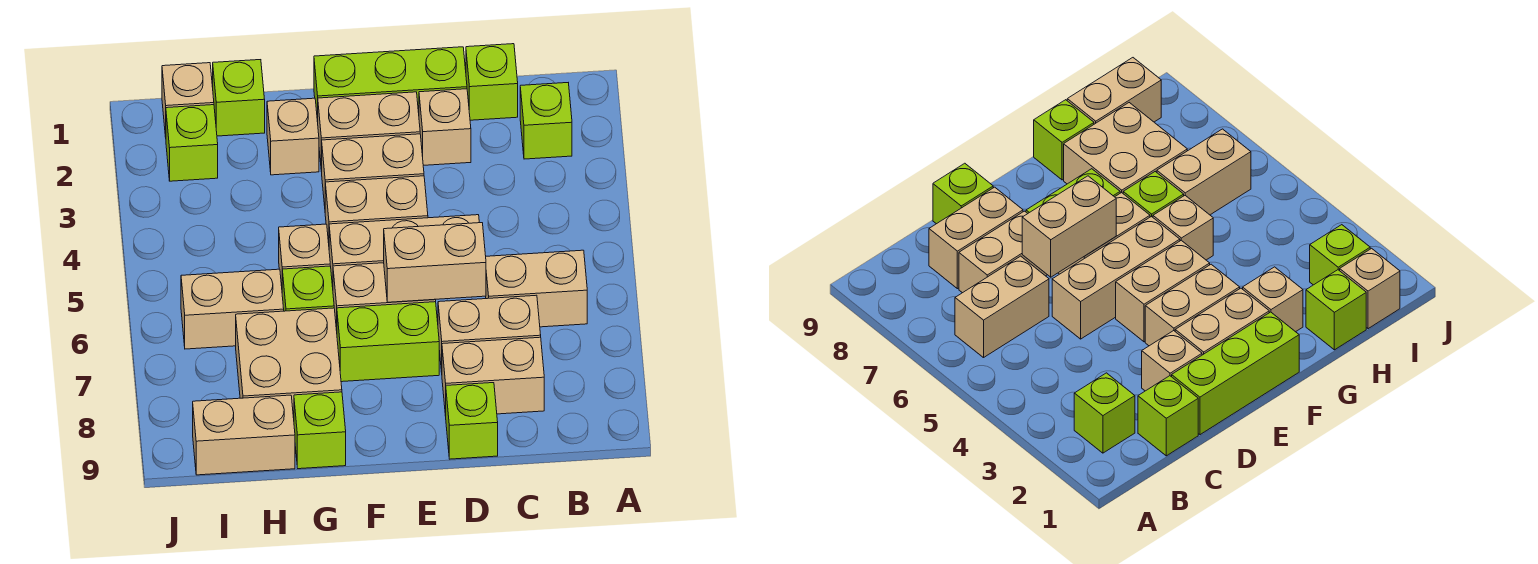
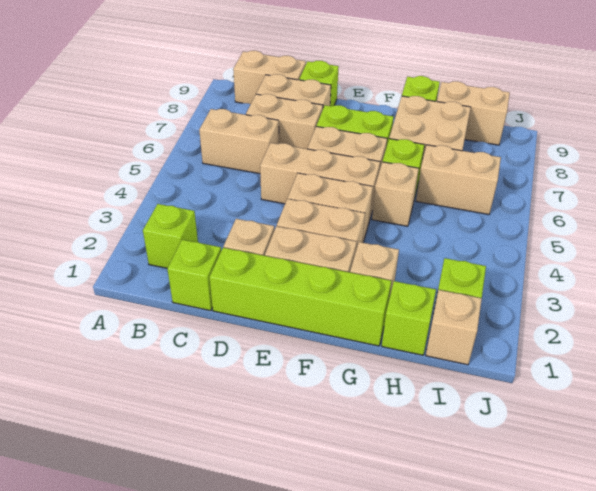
lime 1x3 brick [314,47,467,122] -> lime 1x4 brick [209,248,391,346]
tan 1x2 brick [384,223,486,302] -> tan 1x2 brick moved to [233,51,306,104]

